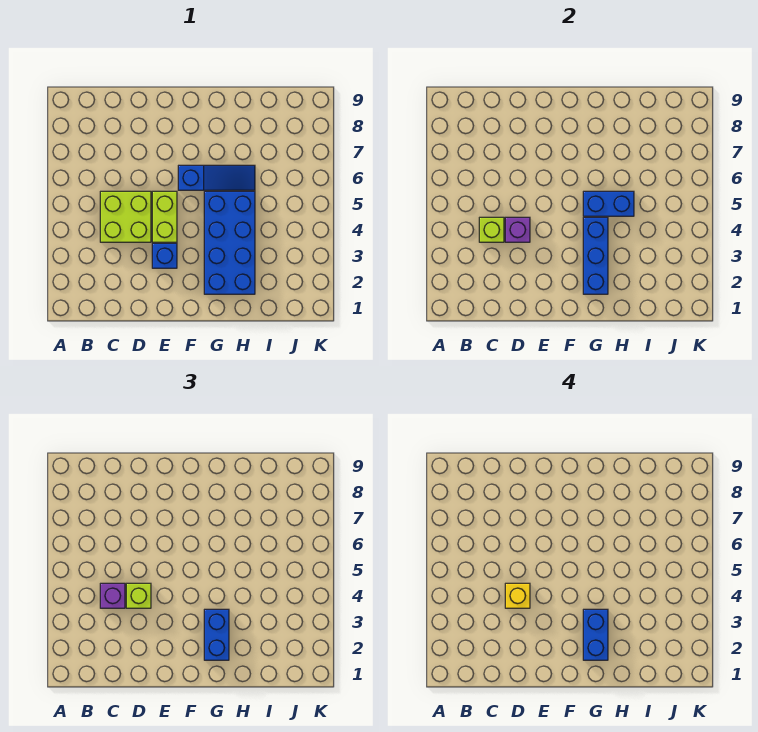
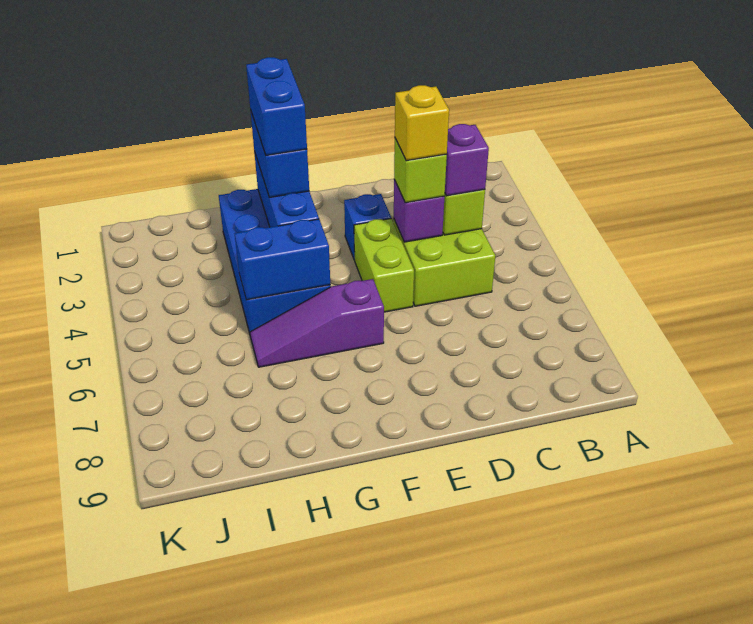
blue 1x3 slope [178,165,255,190] -> purple 1x3 slope [250,279,384,367]

